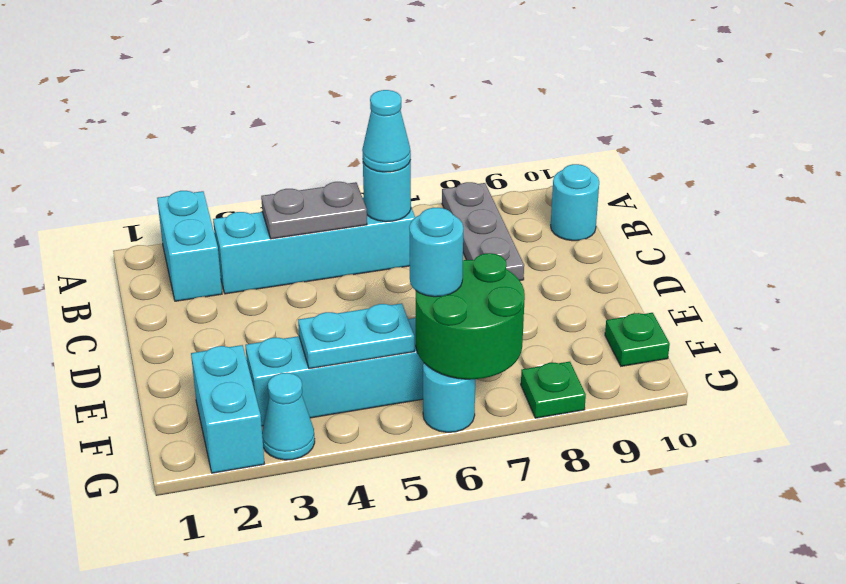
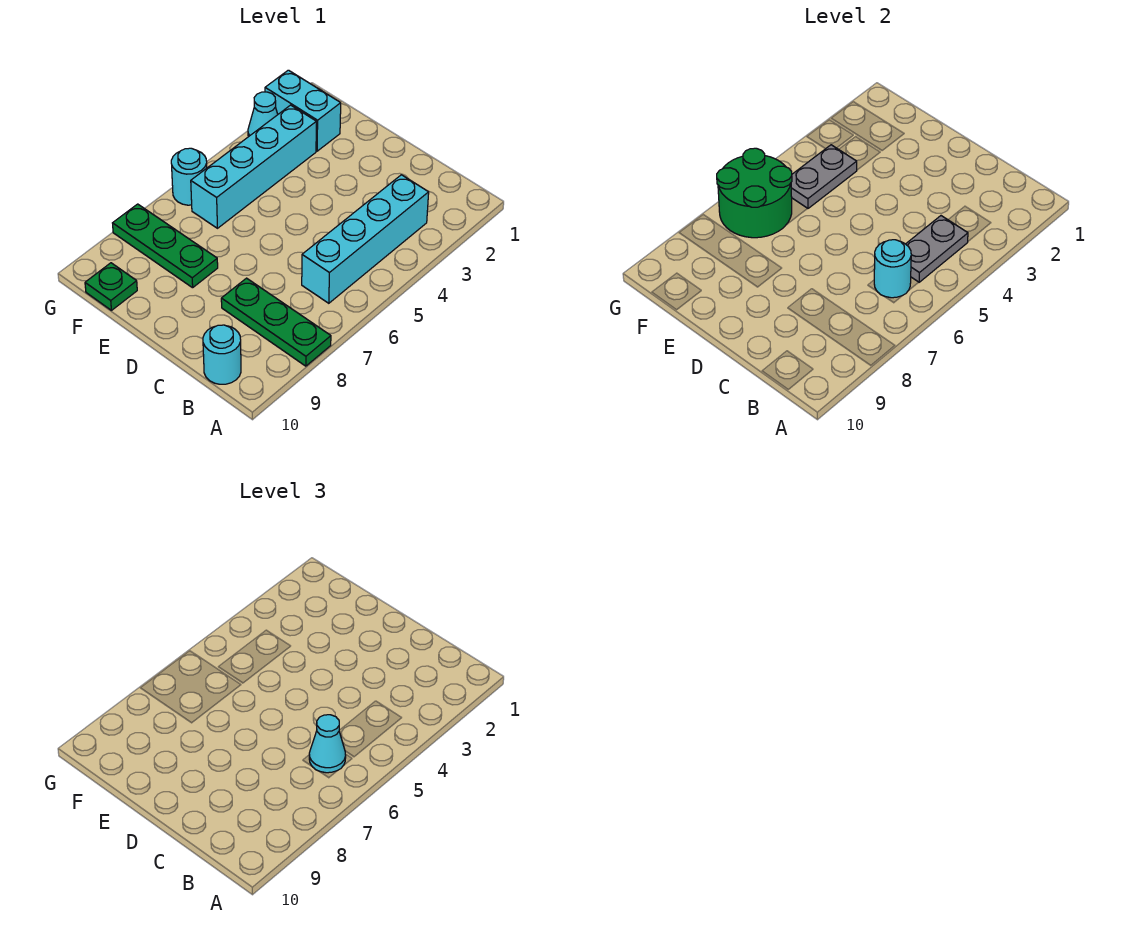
cyan 1x2 brick [157,191,222,301] -> none
grey 1x3 plate [442,182,524,281] -> green 1x3 plate [221,278,331,366]
cyan 1x2 plate [298,303,414,369] -> grey 1x2 plate [791,145,857,209]
cyan 1x1 round brick [409,208,463,297] -> none
green 1x1 plate [521,362,586,418] -> green 1x3 plate [113,204,218,288]

